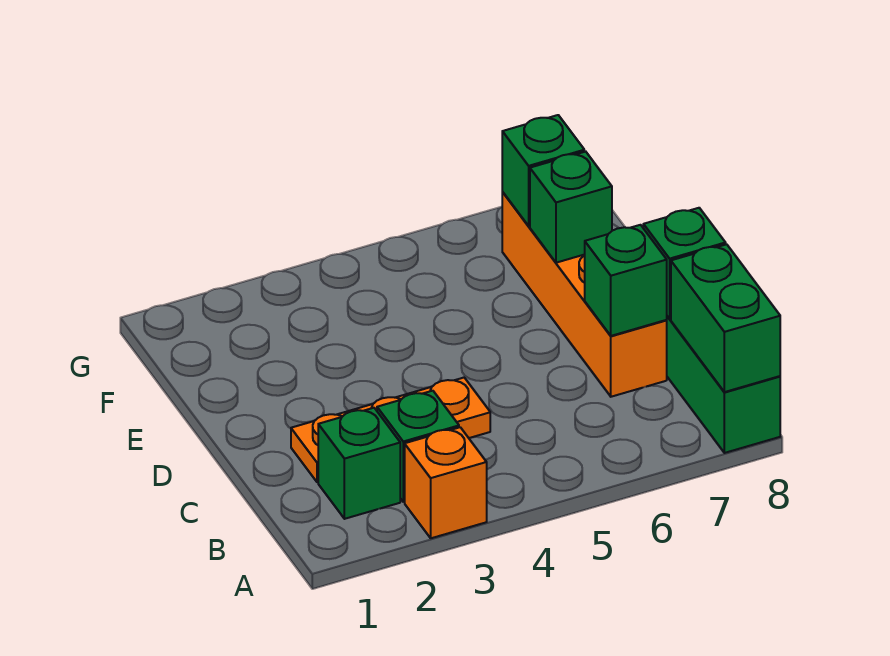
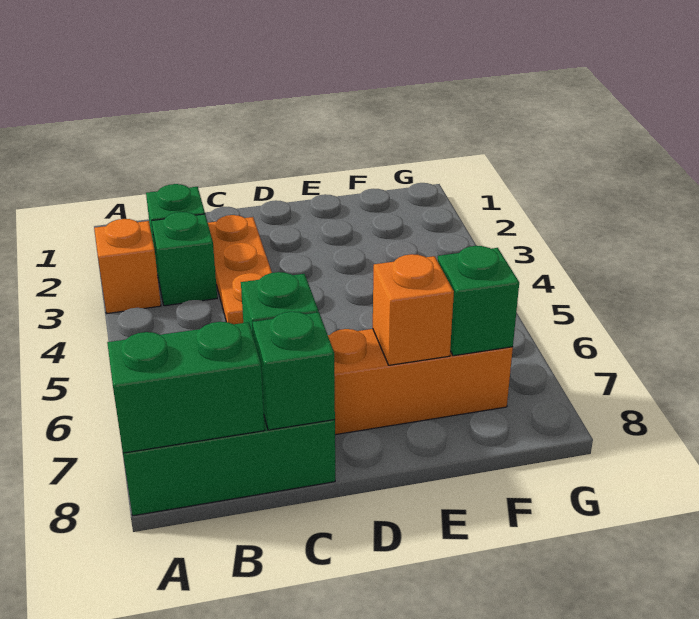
green 1x1 brick [530,152,612,263] -> orange 1x1 brick [373,254,454,365]

